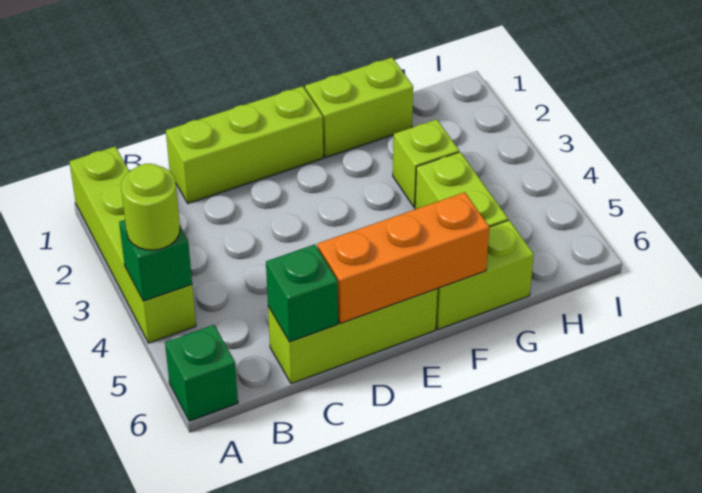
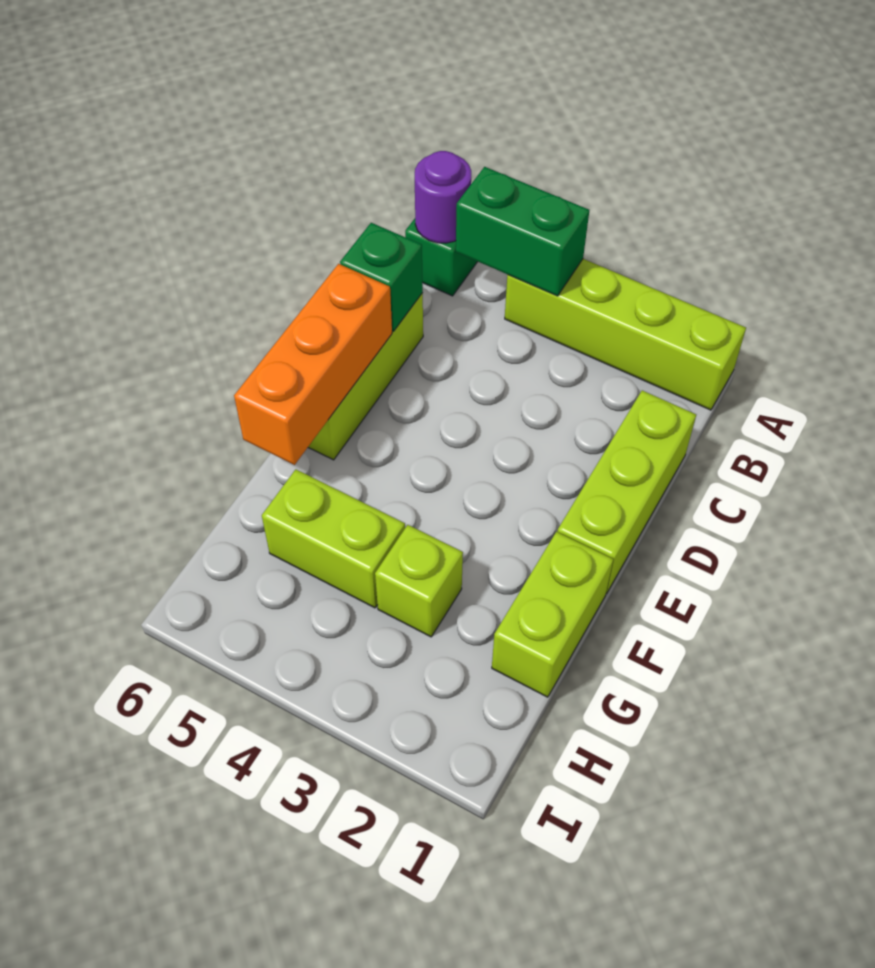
green 1x1 brick [119,220,192,301] -> green 1x2 brick [456,167,589,296]
lime 1x1 round brick [121,164,180,250] -> none
none -> purple 1x1 round brick [415,151,471,243]
lime 1x2 brick [436,220,534,329] -> none

